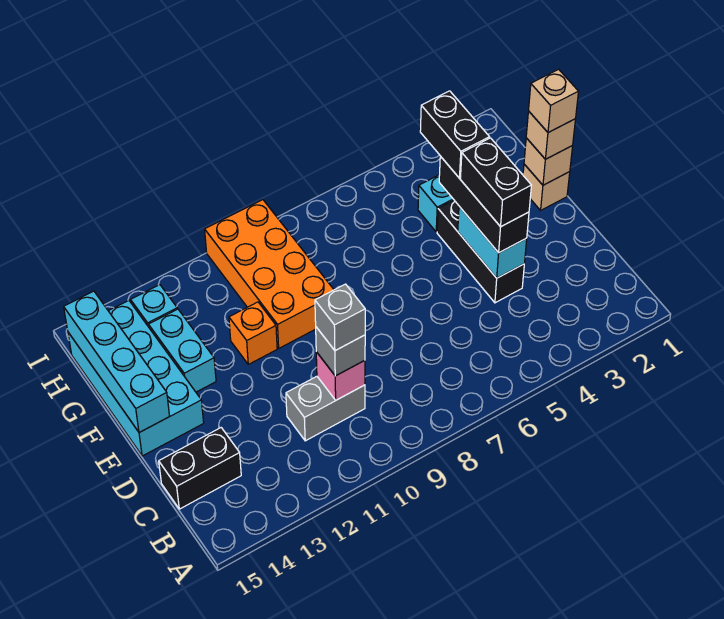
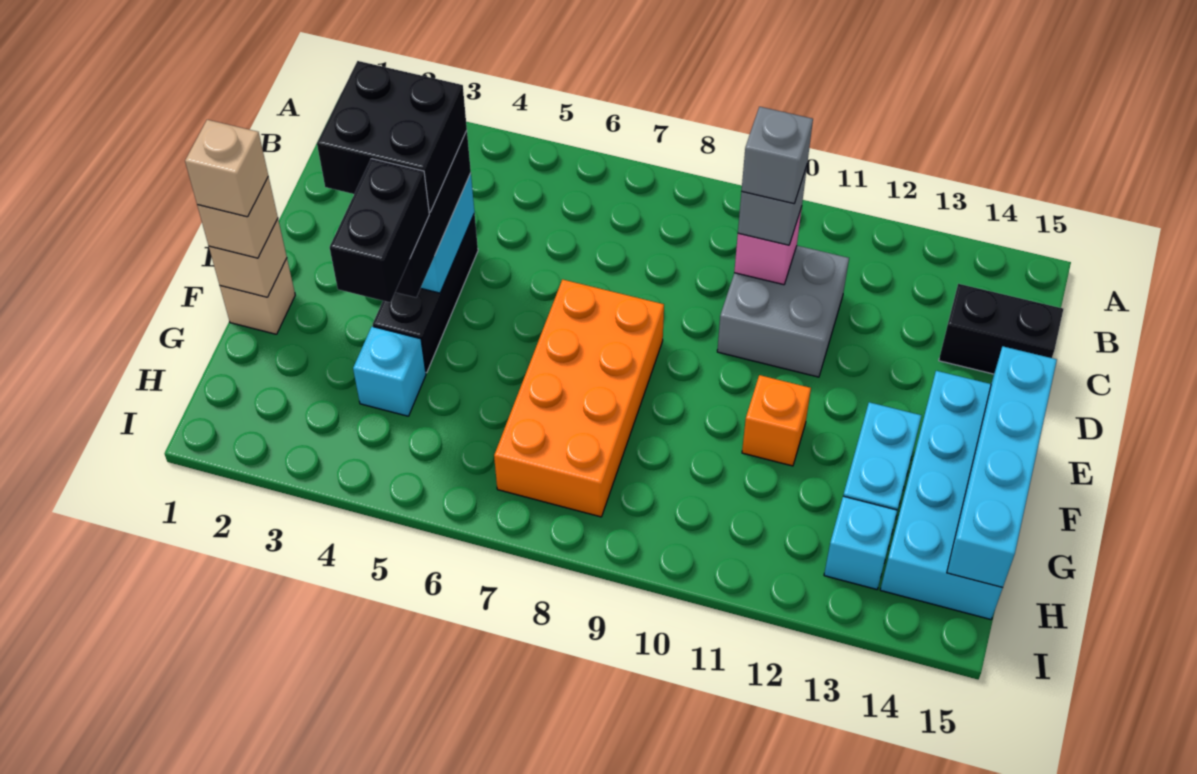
grey 1x2 brick [286,376,365,441] -> grey 2x2 brick [717,246,849,377]
black 1x2 brick [460,138,531,227] -> black 2x2 brick [317,61,467,212]
orange 2x4 brick [205,200,334,348] -> orange 2x4 brick moved to [494,280,664,517]

